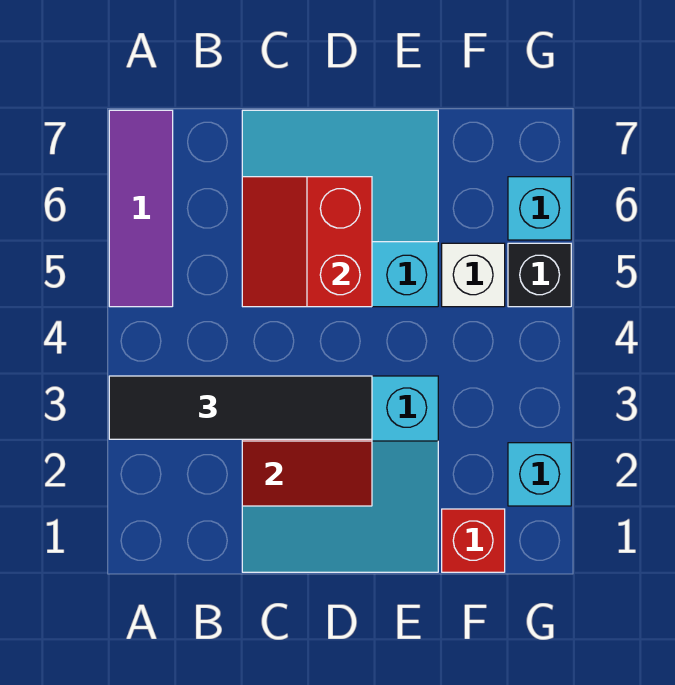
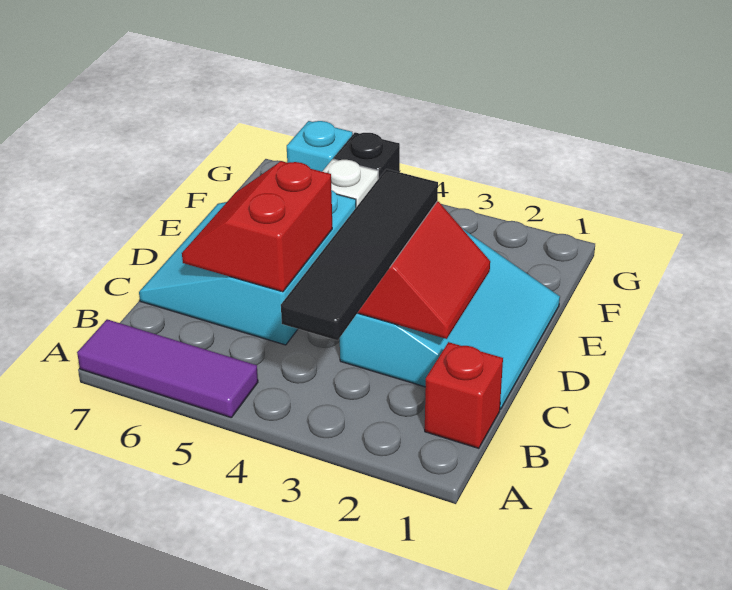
red 2x2 slope [242,177,372,307] -> red 2x2 slope turned to [182,161,332,292]
red 1x1 brick [442,509,505,572] -> red 1x1 brick moved to [425,342,503,448]
cyan 1x1 brick [508,443,571,506] -> none

